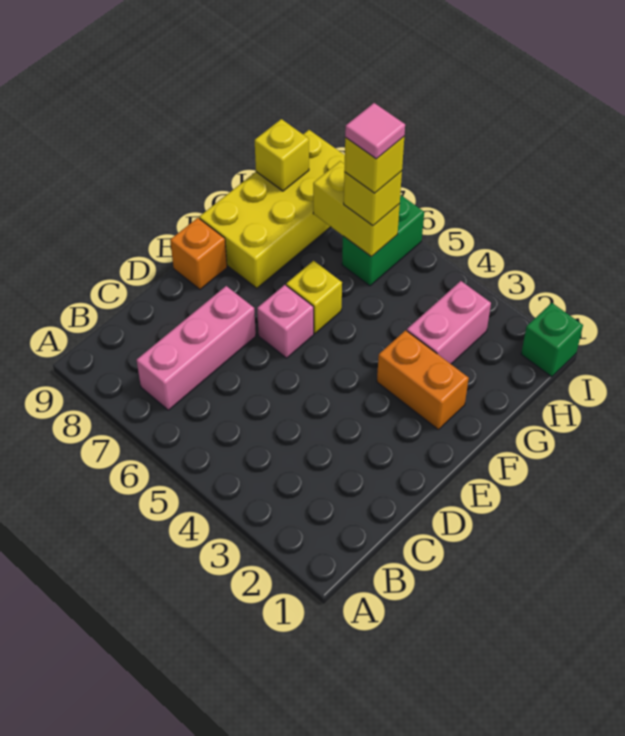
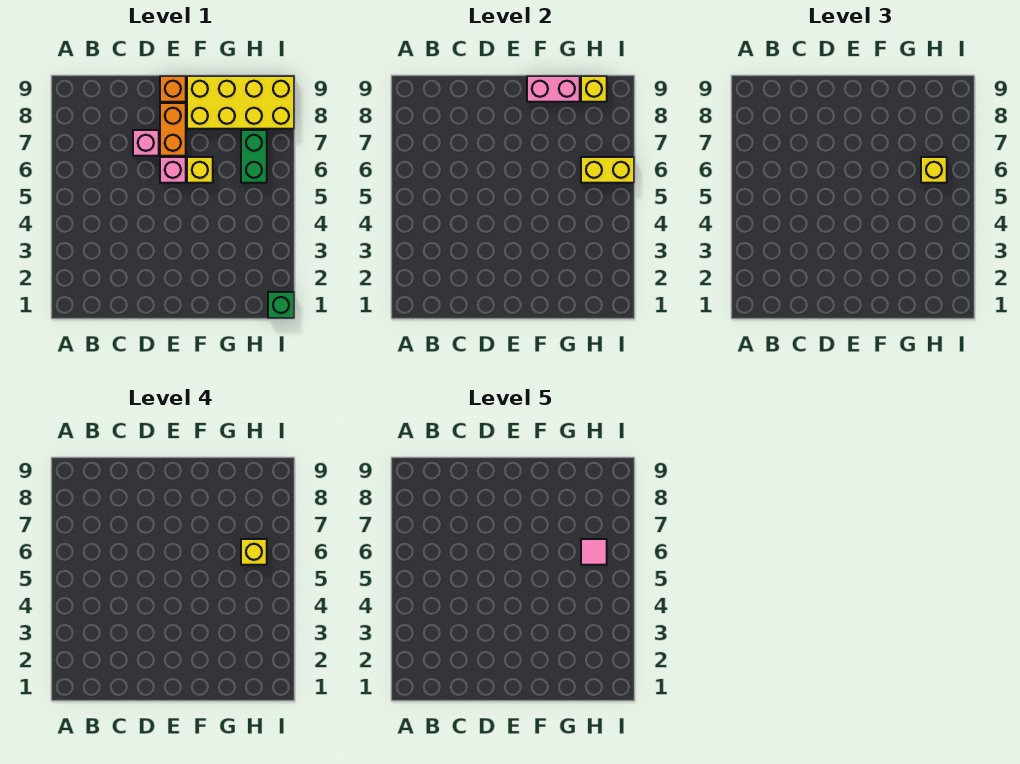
pink 1x3 brick [137,286,256,410] -> pink 1x1 brick [133,130,159,156]
orange 1x2 brick [377,330,469,429] -> orange 1x2 brick moved to [160,103,186,156]
pink 1x2 brick [407,281,491,364] -> pink 1x2 brick moved to [527,76,580,102]
green 1x2 brick [342,195,424,286] -> green 1x2 brick turned to [241,130,267,183]
yellow 1x2 brick [313,161,400,256] -> yellow 1x2 brick turned to [581,157,634,183]

